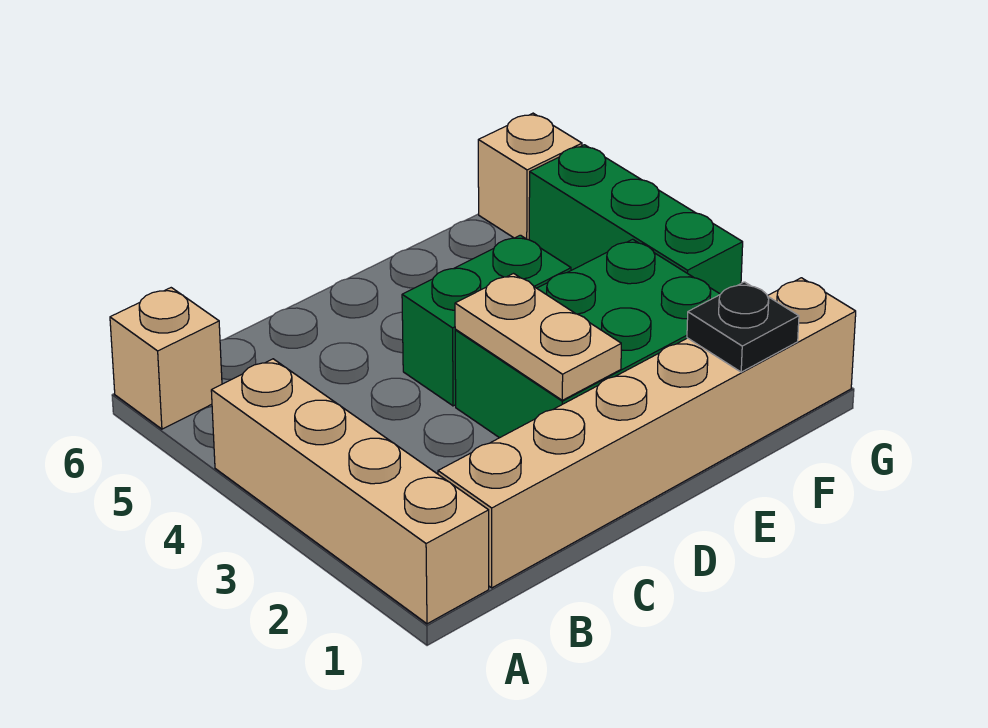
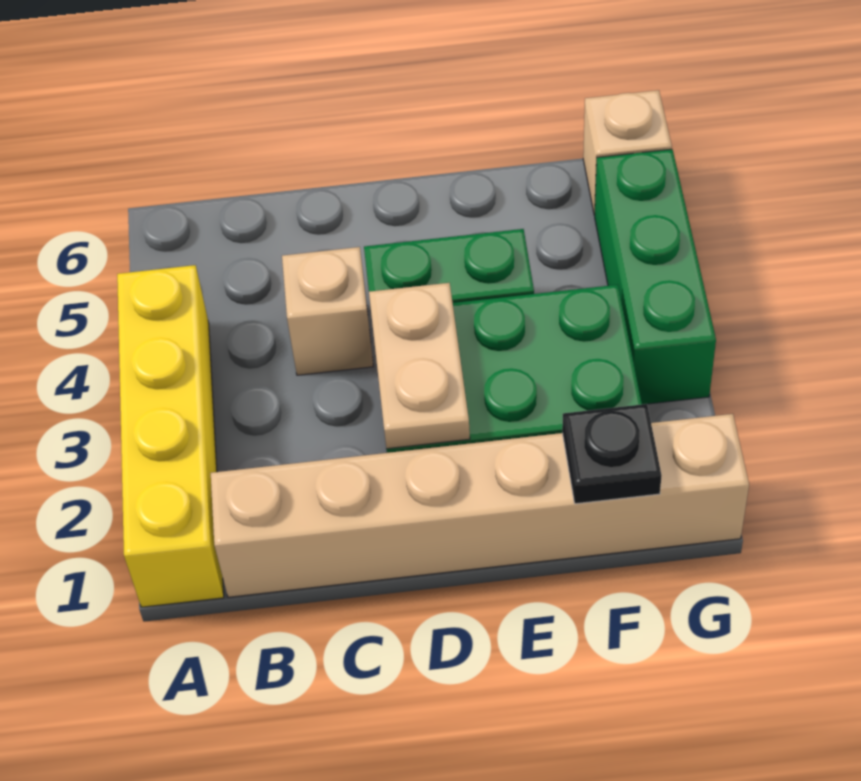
tan 1x4 brick [211,359,489,624] -> yellow 1x4 brick [117,265,224,607]
tan 1x1 brick [110,288,222,429] -> tan 1x1 brick moved to [282,247,374,375]

